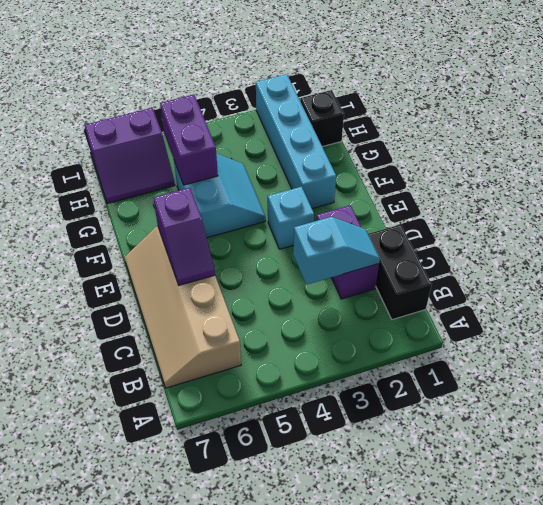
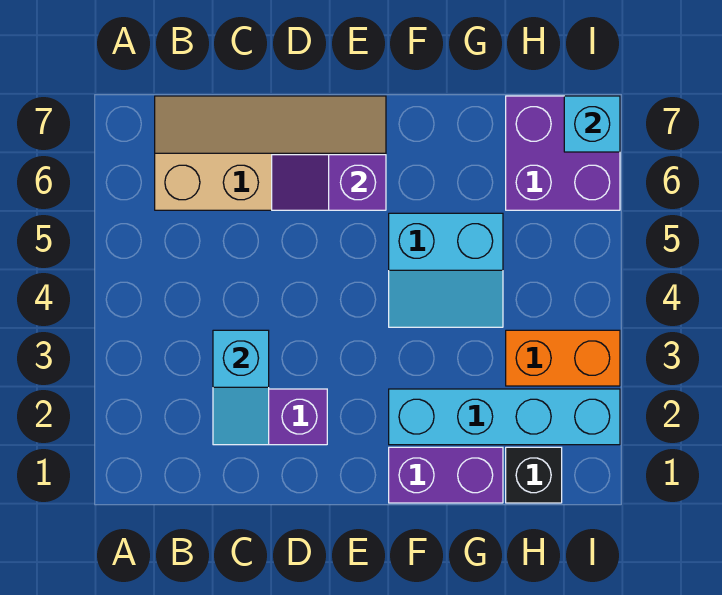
black 1x2 brick [368,225,432,320] -> none
cyan 1x1 brick [267,187,314,249] -> cyan 1x1 brick moved to [564,96,620,152]
purple 1x2 brick [160,95,218,185] -> purple 1x2 brick moved to [389,447,503,503]
none -> orange 1x2 brick [506,330,620,386]
purple 2x2 slope [85,108,175,204] -> purple 2x2 brick [506,96,620,210]

